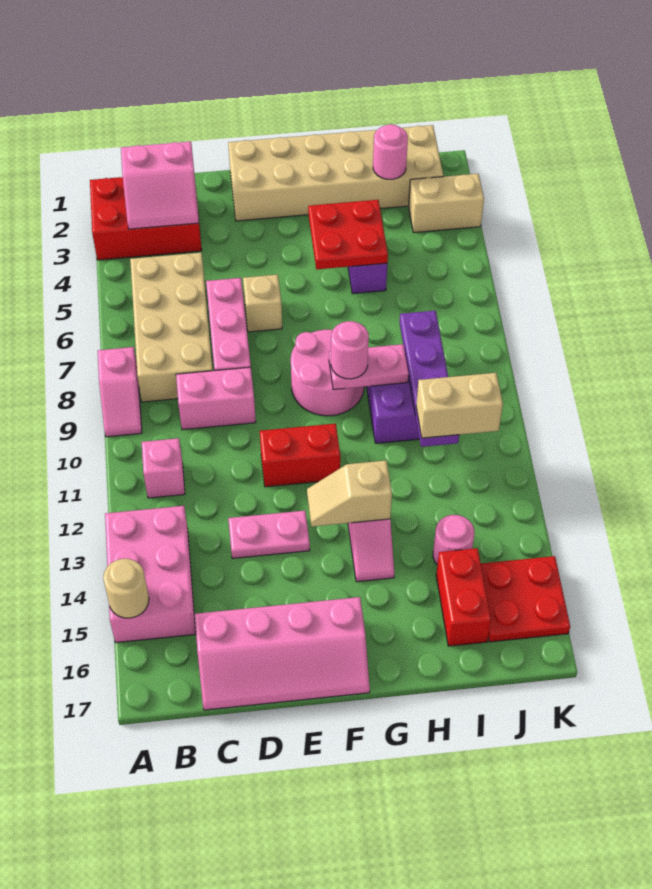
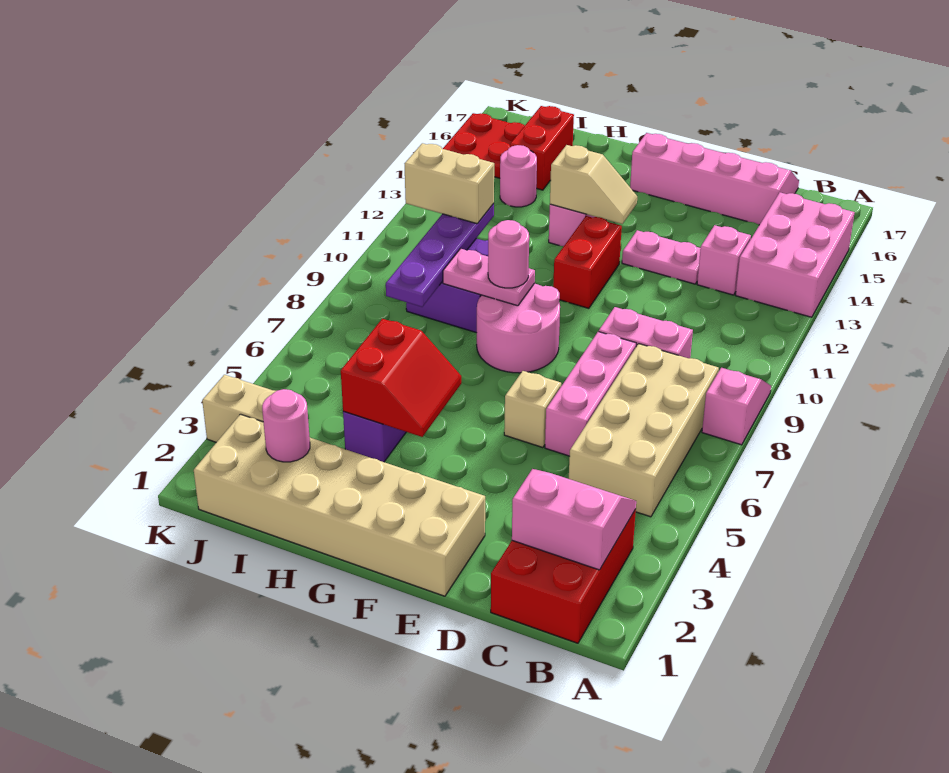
red 2x3 brick [90,177,202,260] -> red 2x3 brick turned to [491,510,636,643]
tan 1x1 round brick [103,559,149,618] -> none
pink 1x1 brick [142,438,185,498] -> pink 1x1 brick moved to [697,225,751,295]
red 1x2 brick [260,424,340,487] -> red 1x2 brick turned to [553,216,622,308]
red 2x2 plate [308,200,388,269] -> red 2x2 slope [341,319,461,437]

